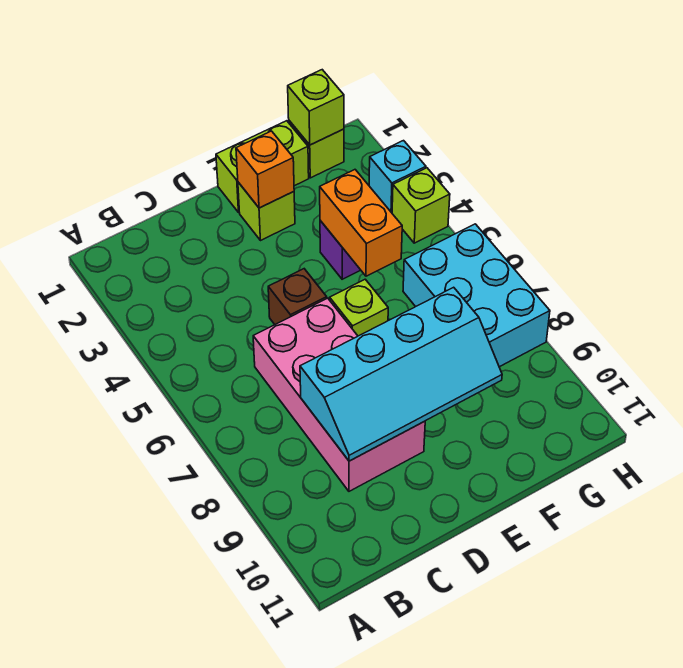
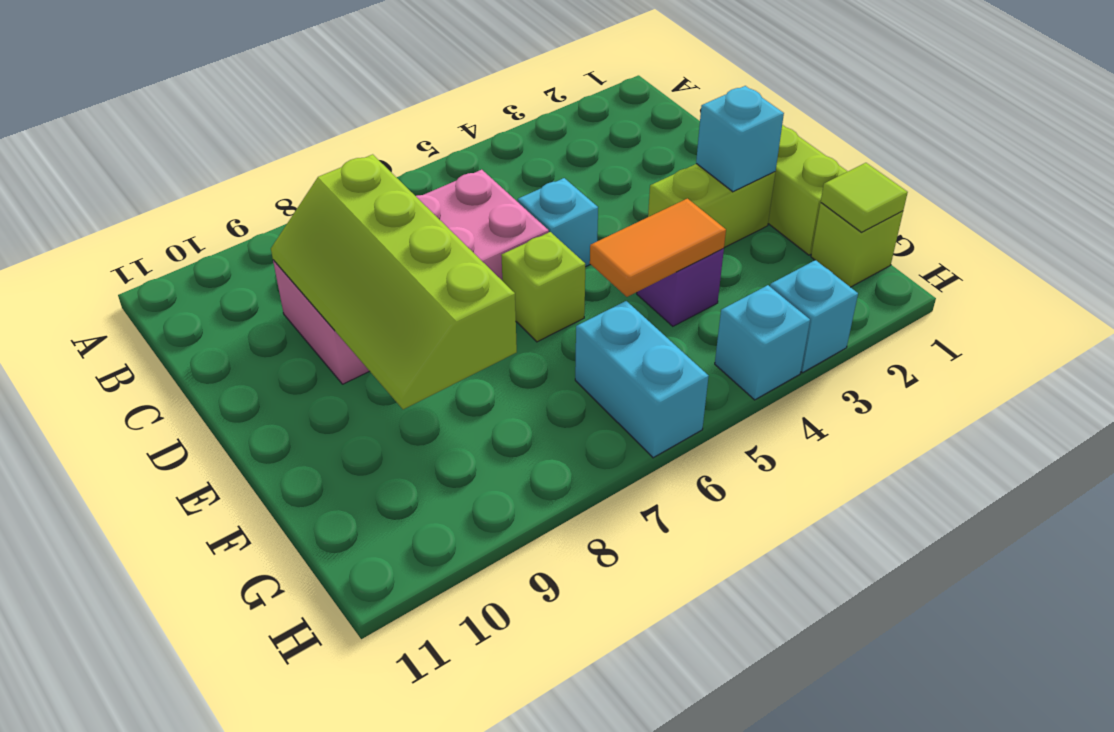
cyan 2x4 slope [300,287,502,461] -> lime 2x4 slope [271,154,517,409]
brown 1x1 brick [268,269,327,324] -> cyan 1x1 brick [518,178,598,267]
lime 1x1 brick [238,182,295,241] -> lime 1x2 brick [648,164,775,248]
orange 1x1 brick [236,131,294,208] -> cyan 1x1 brick [696,86,784,192]
orange 1x2 brick [320,170,402,276] -> orange 1x2 tile [590,199,726,297]
lime 1x1 brick [288,70,344,145] -> lime 1x1 tile [821,163,908,232]
cyan 2x3 brick [403,224,550,367] -> cyan 1x2 brick [575,301,709,458]
lime 1x1 brick [392,168,450,243] -> cyan 1x1 brick [715,285,810,400]

